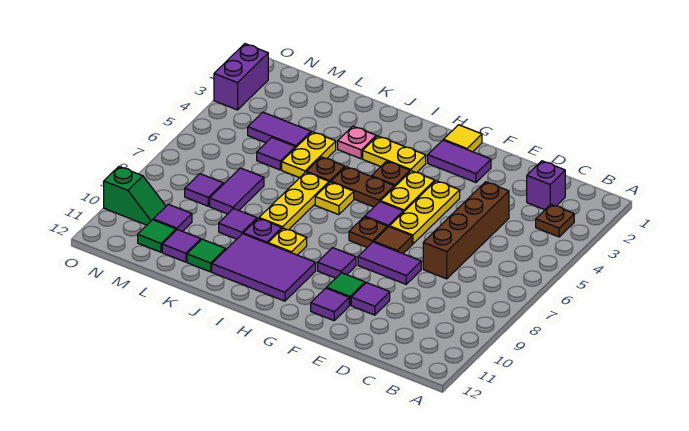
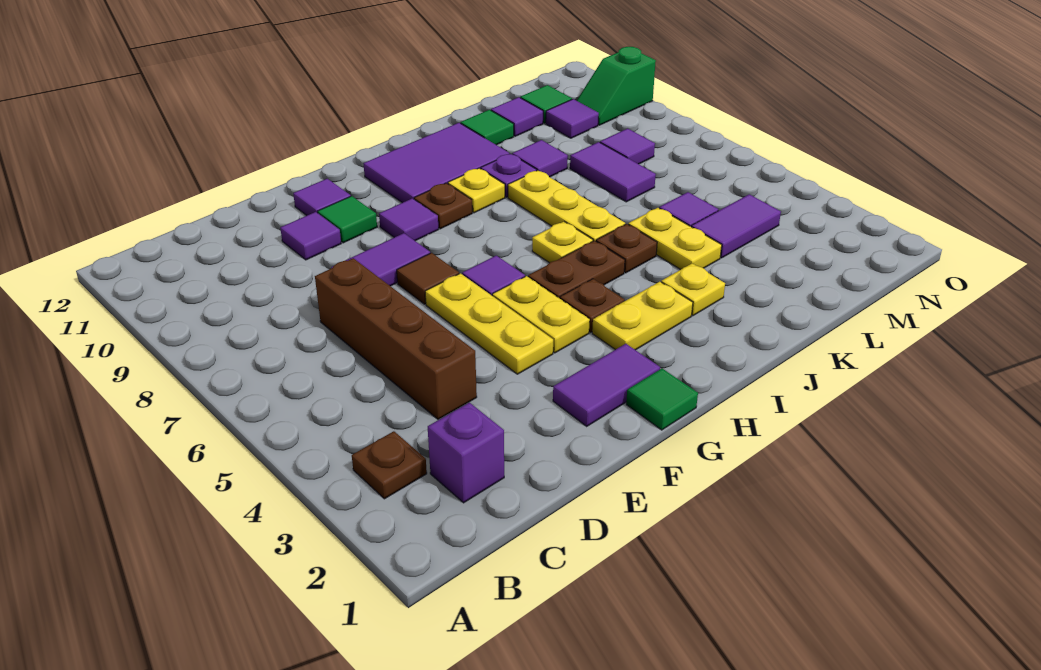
yellow 1x1 tile [444,125,482,152] -> green 1x1 tile [626,368,698,430]
brown 1x1 plate [349,217,388,247] -> brown 1x1 plate moved to [414,183,472,229]
pink 1x1 plate [338,126,376,159] -> yellow 1x1 plate [661,263,725,316]
purple 1x2 brick [214,44,268,110] -> none

